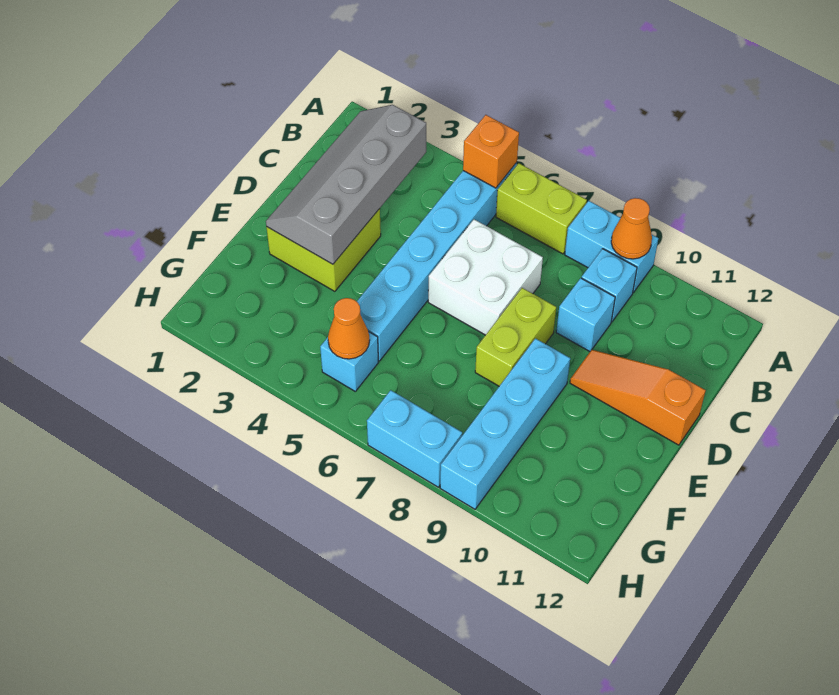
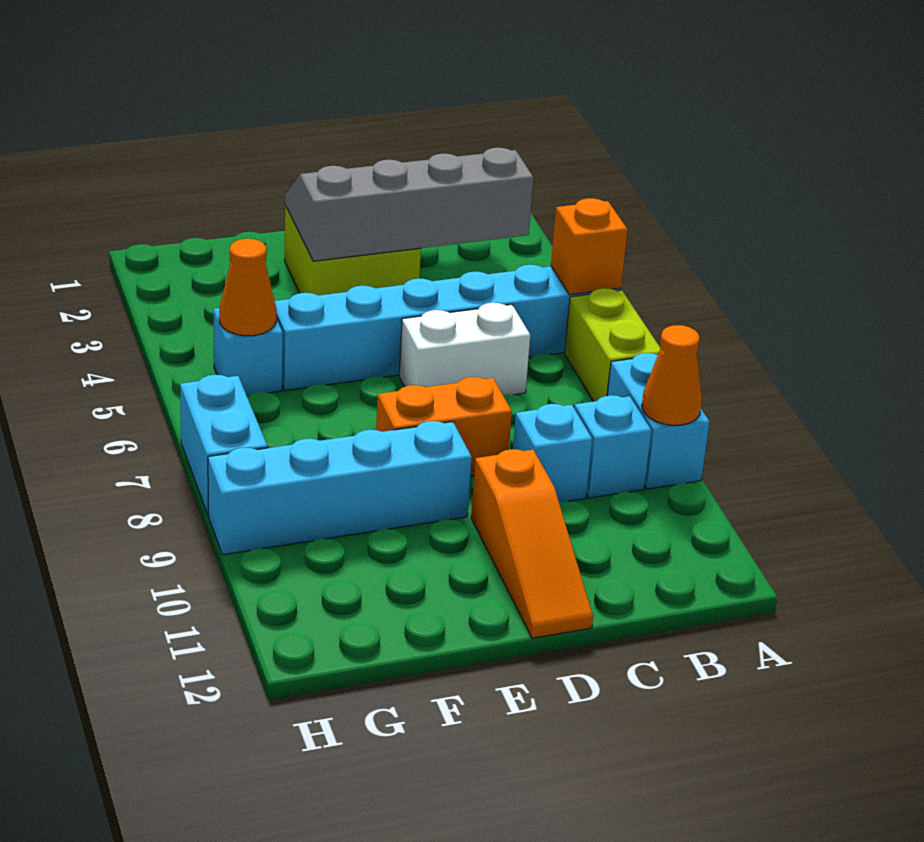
white 2x2 brick [428,219,543,335] -> white 1x2 brick [399,303,530,395]
lime 1x2 brick [475,288,556,386] -> orange 1x2 brick [376,377,512,476]
orange 1x3 slope [570,350,706,445] -> orange 1x3 slope turned to [471,449,593,638]

